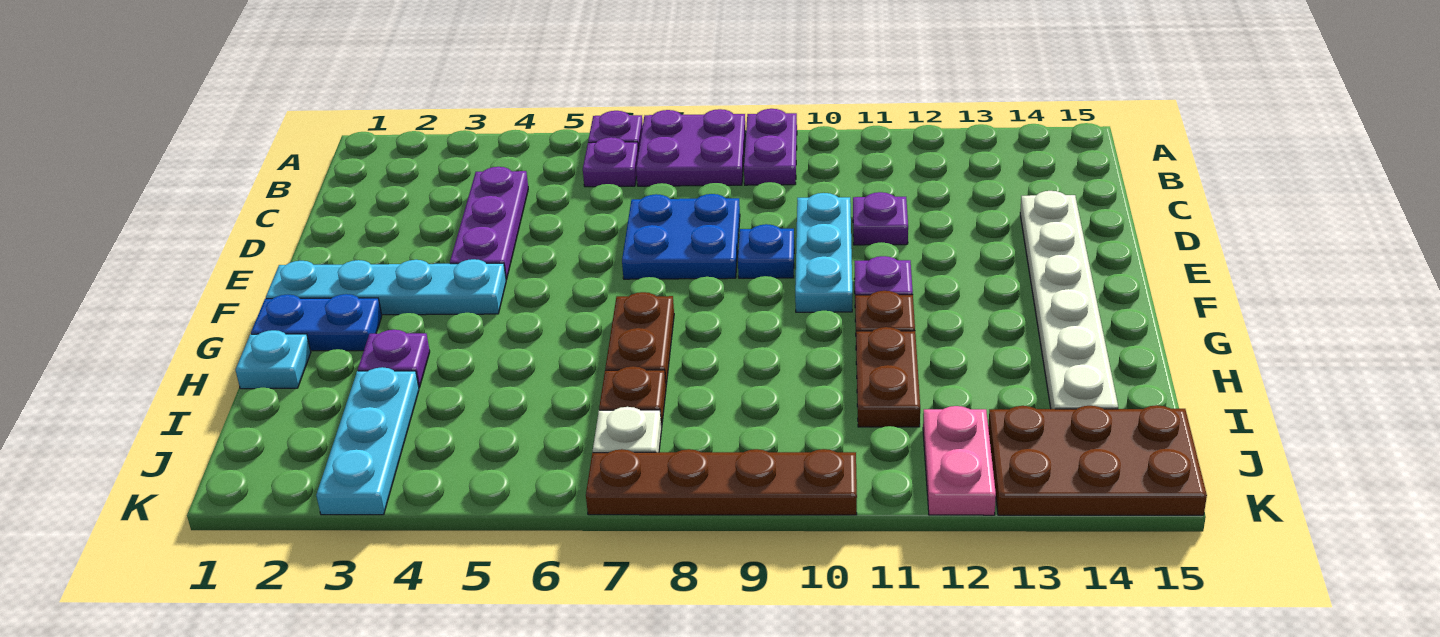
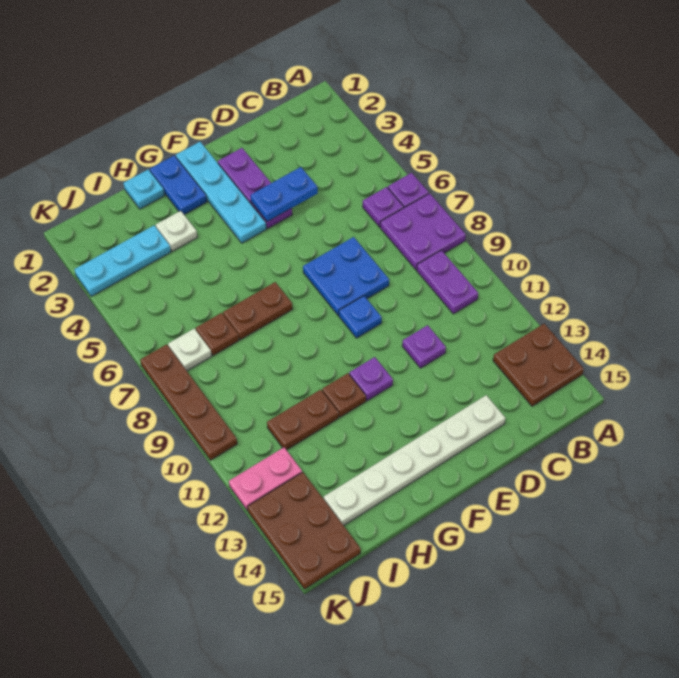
purple 1x2 plate [744,109,797,185] -> purple 1x2 plate turned to [417,250,478,314]
none -> brown 2x2 plate [493,324,584,406]
purple 1x3 plate [450,167,528,280] -> purple 1x3 plate turned to [218,148,292,228]
none -> blue 1x2 plate [251,167,318,222]
cyan 1x3 plate [795,193,852,312] -> none
purple 1x1 plate [358,330,430,388] -> white 1x1 plate [156,211,197,251]

